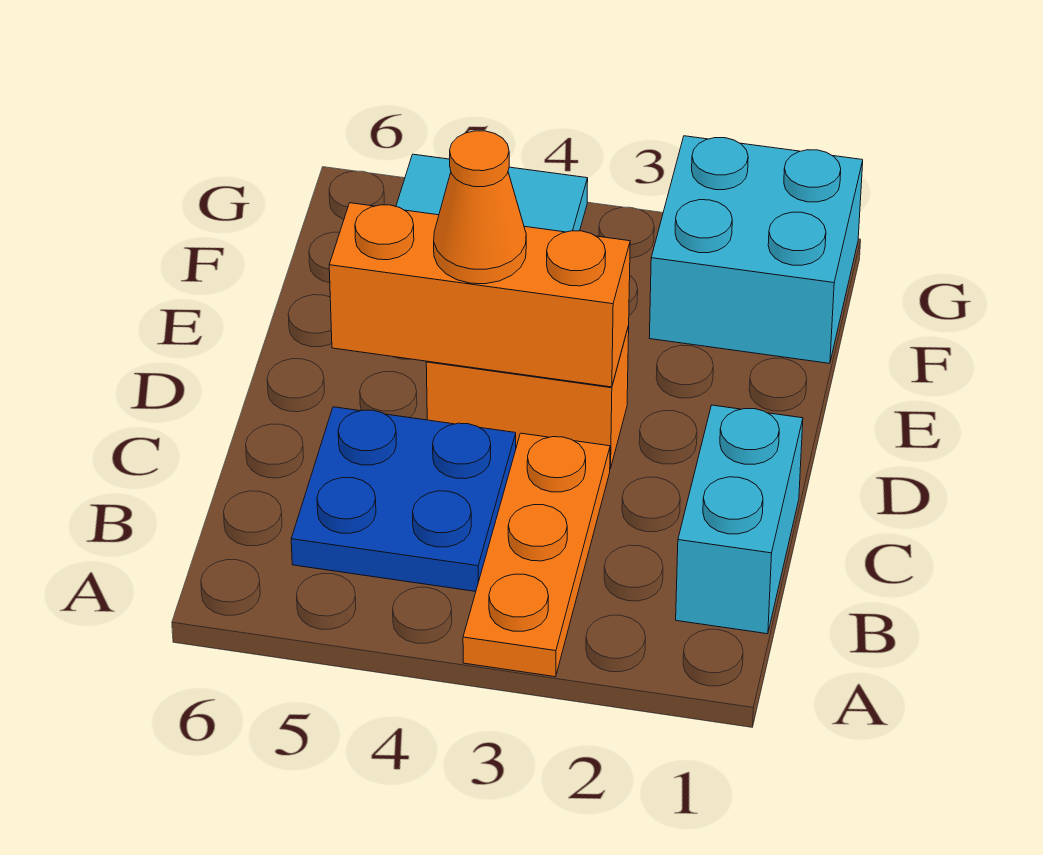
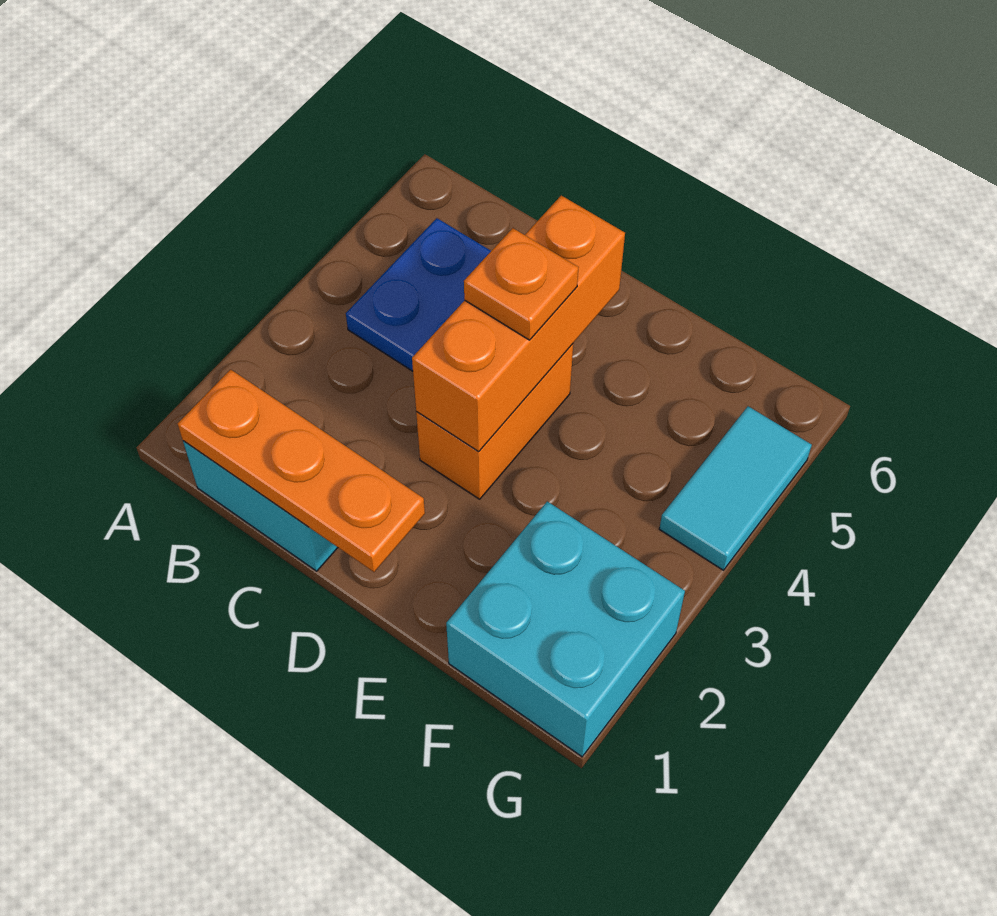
orange 1x3 plate [463,433,610,677] -> orange 1x3 plate moved to [177,369,425,572]
orange 1x1 cone [434,131,526,284] -> orange 1x1 plate [464,228,578,340]

